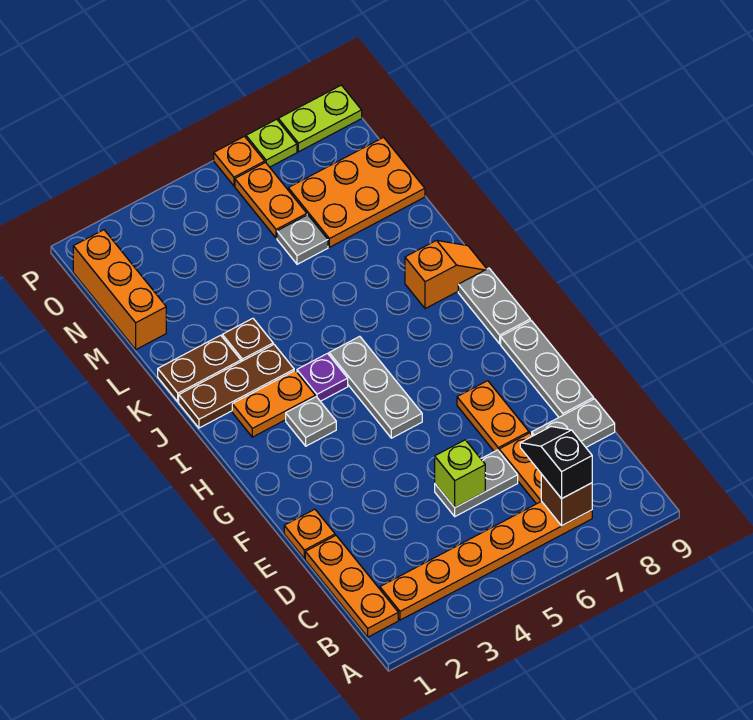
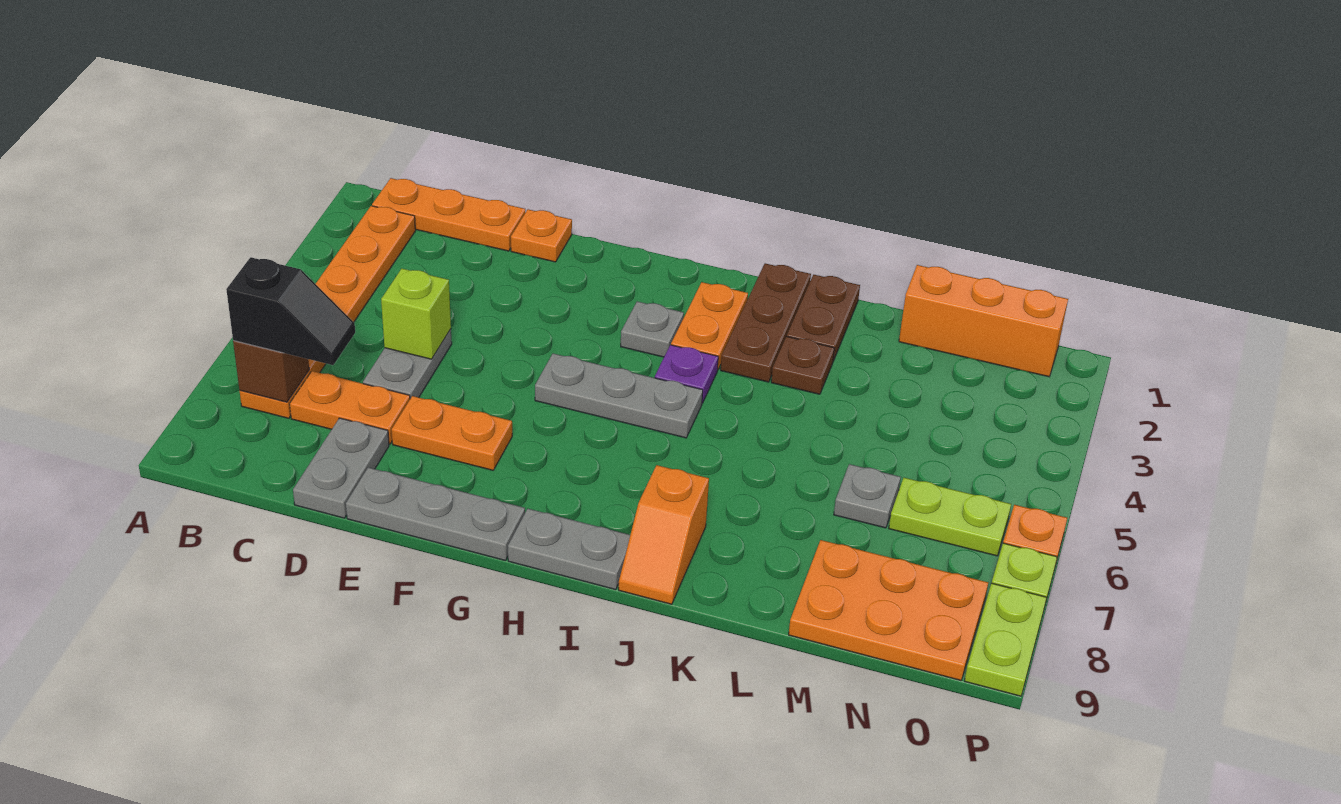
orange 2x3 plate [288,137,425,247] -> orange 2x3 plate turned to [789,540,988,680]
orange 1x2 plate [235,163,307,238] -> lime 1x2 plate [889,478,1011,556]

